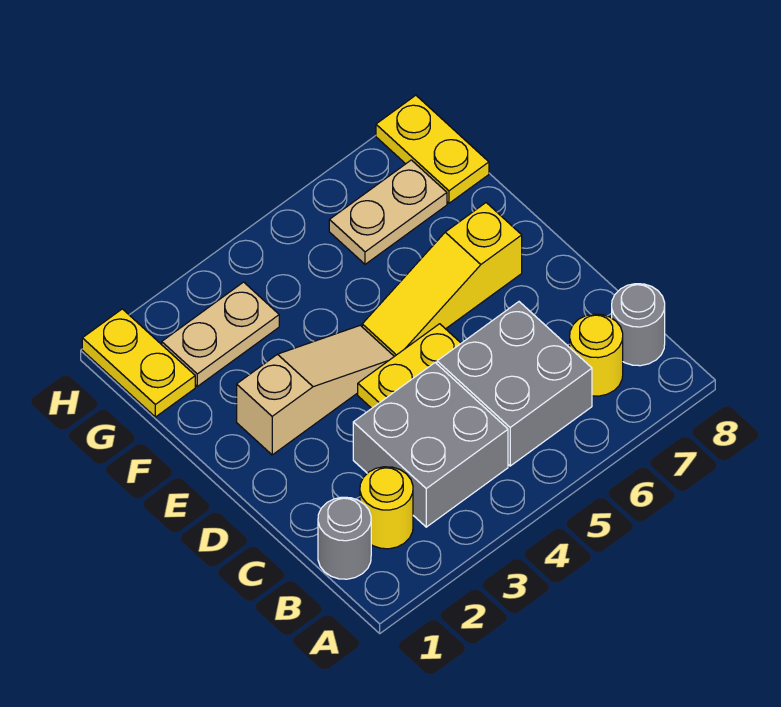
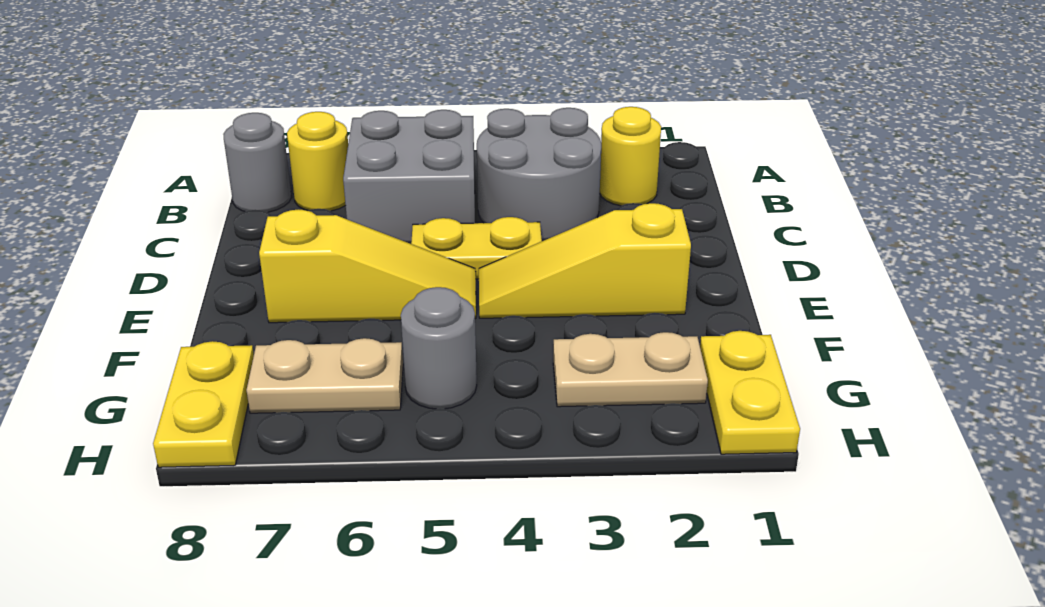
grey 1x1 round brick [318,497,371,579] -> grey 1x1 round brick moved to [401,287,477,409]
grey 2x2 brick [353,363,508,527] -> grey 2x2 round brick [477,108,601,241]
tan 1x3 slope [237,325,394,455] -> yellow 1x3 slope [479,203,691,318]

